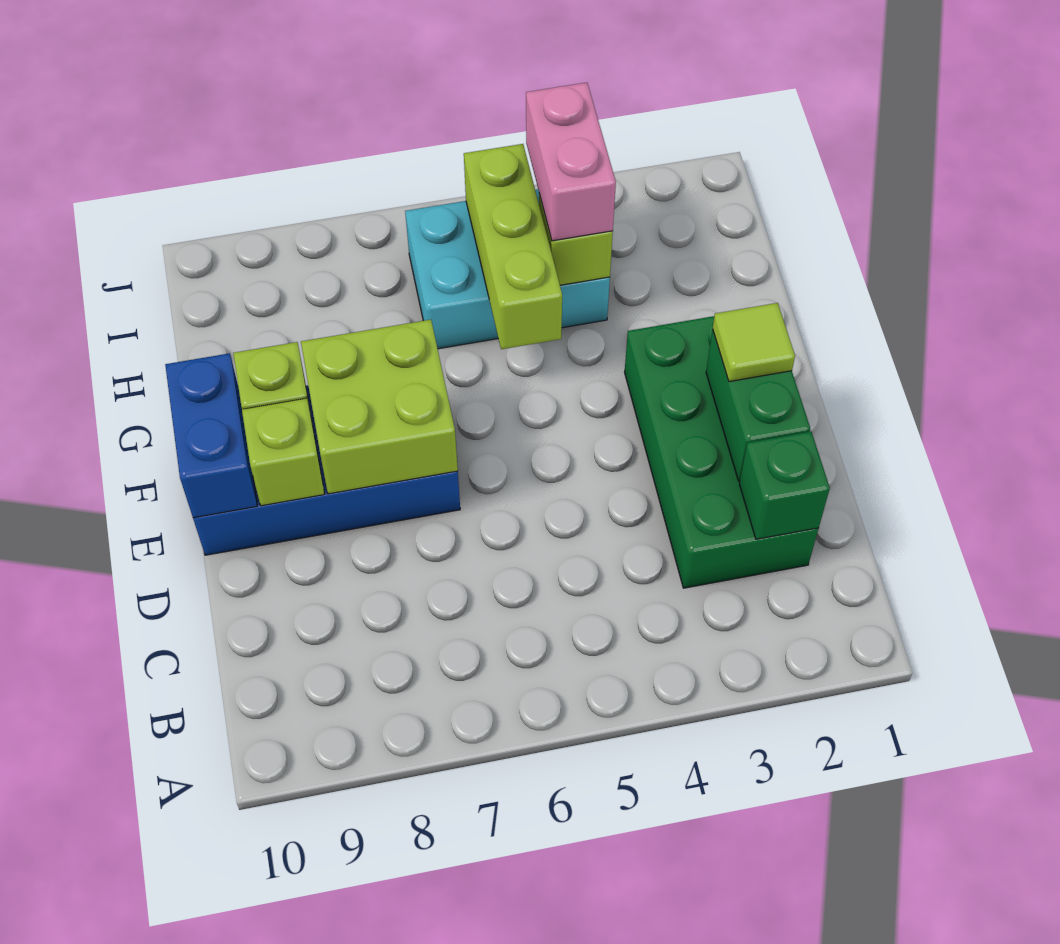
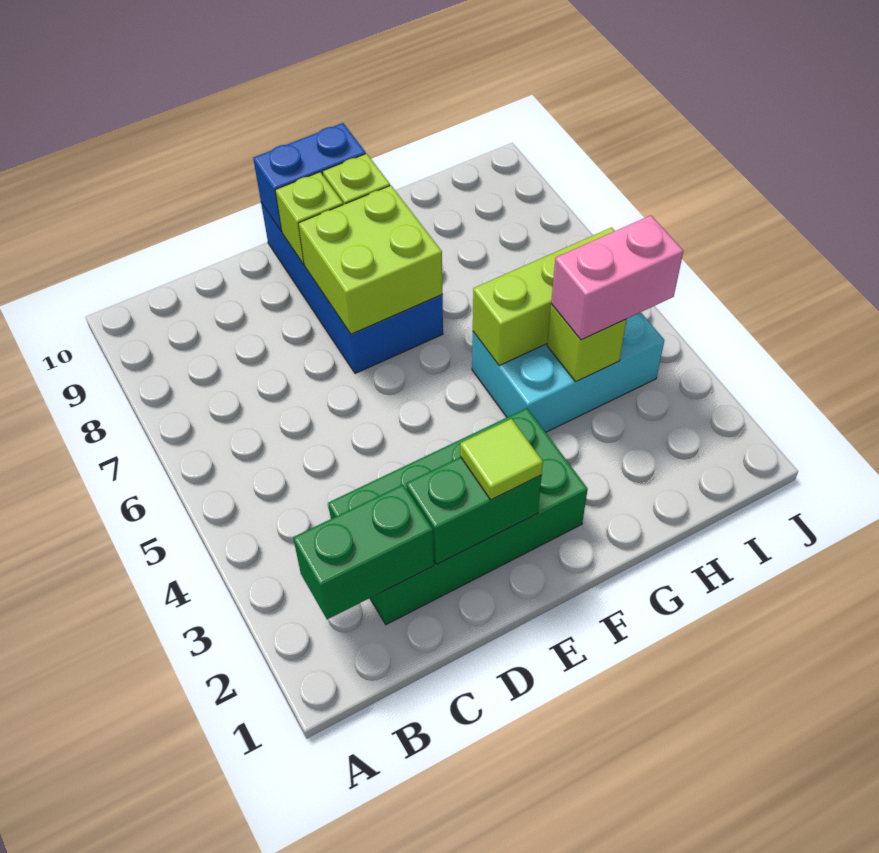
green 1x1 brick [739,432,830,539] -> green 1x2 brick [293,484,434,619]
cyan 2x3 brick [405,189,610,349] -> cyan 2x3 brick turned to [472,312,664,432]

